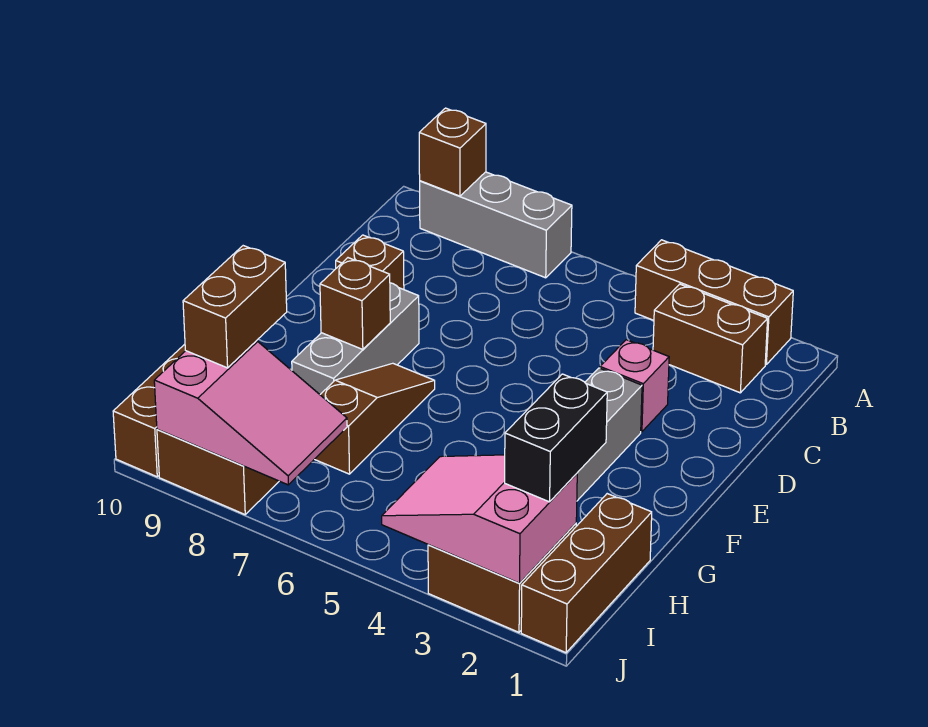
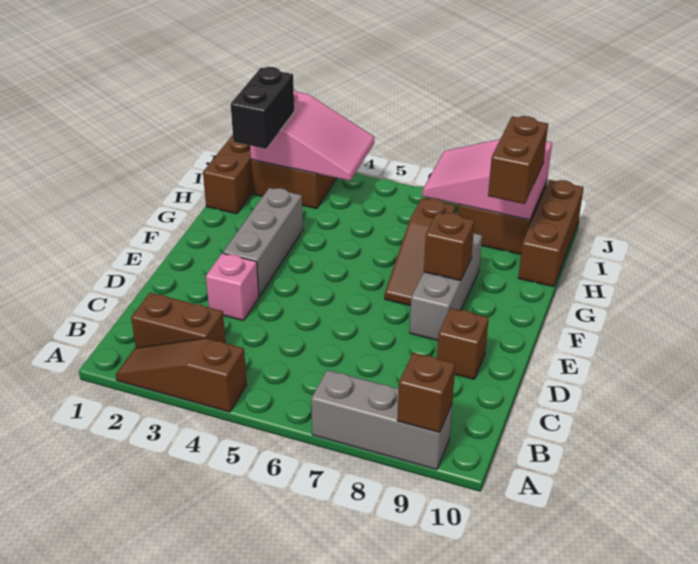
brown 1x3 brick [635,240,793,365] -> brown 1x3 slope [116,338,247,412]

